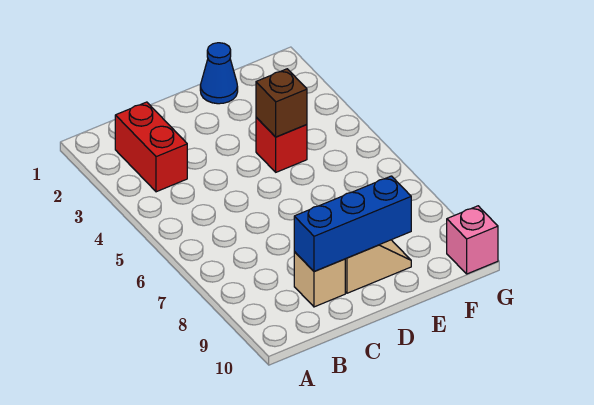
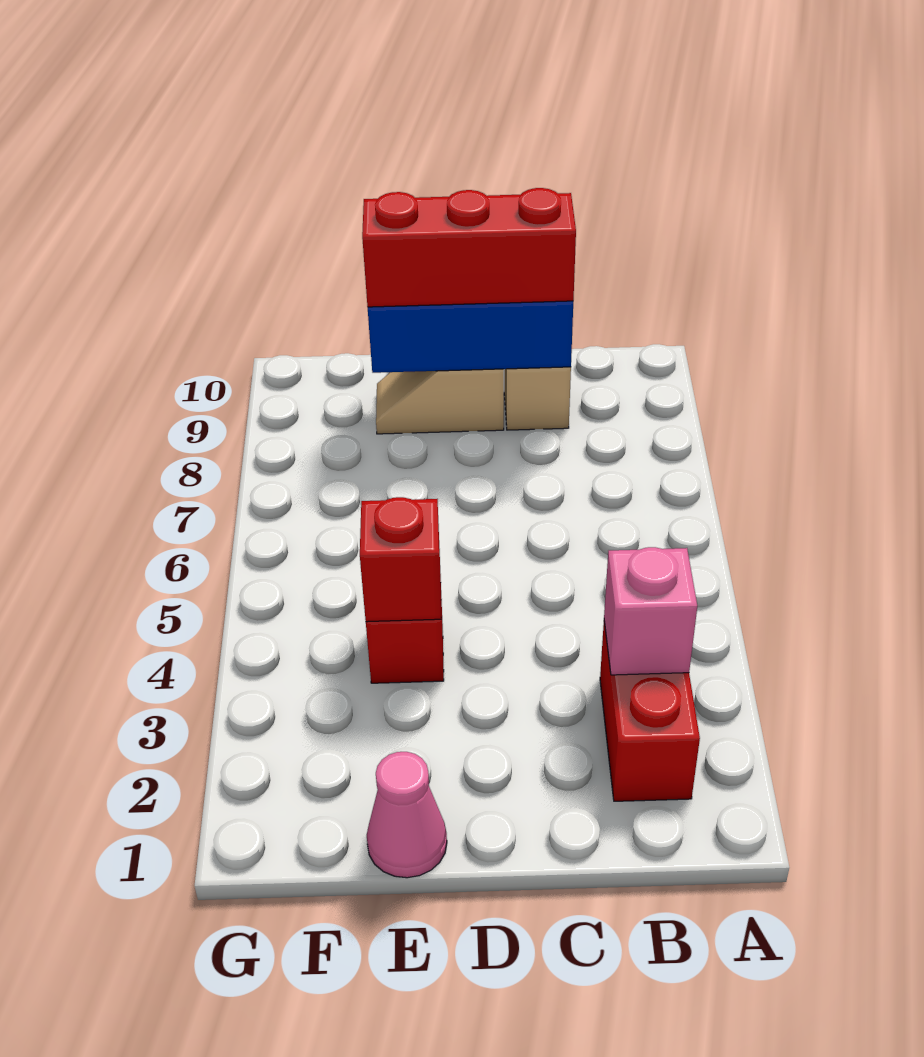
none -> red 1x3 brick [362,188,576,307]
blue 1x1 cone [200,43,238,104] -> pink 1x1 cone [367,752,447,878]
brown 1x1 brick [256,69,307,137] -> red 1x1 brick [360,497,441,622]
pink 1x1 brick [447,206,498,274] -> pink 1x1 brick moved to [604,547,697,675]

